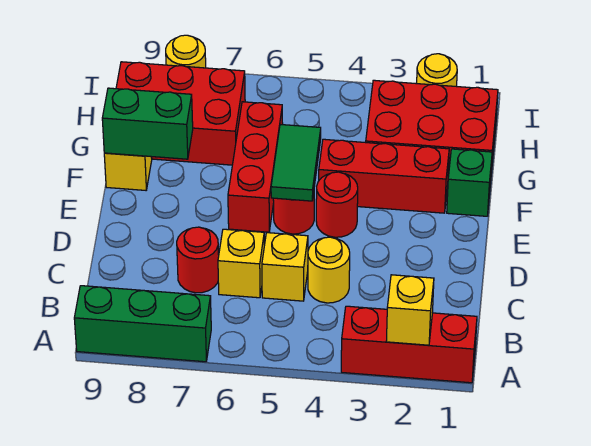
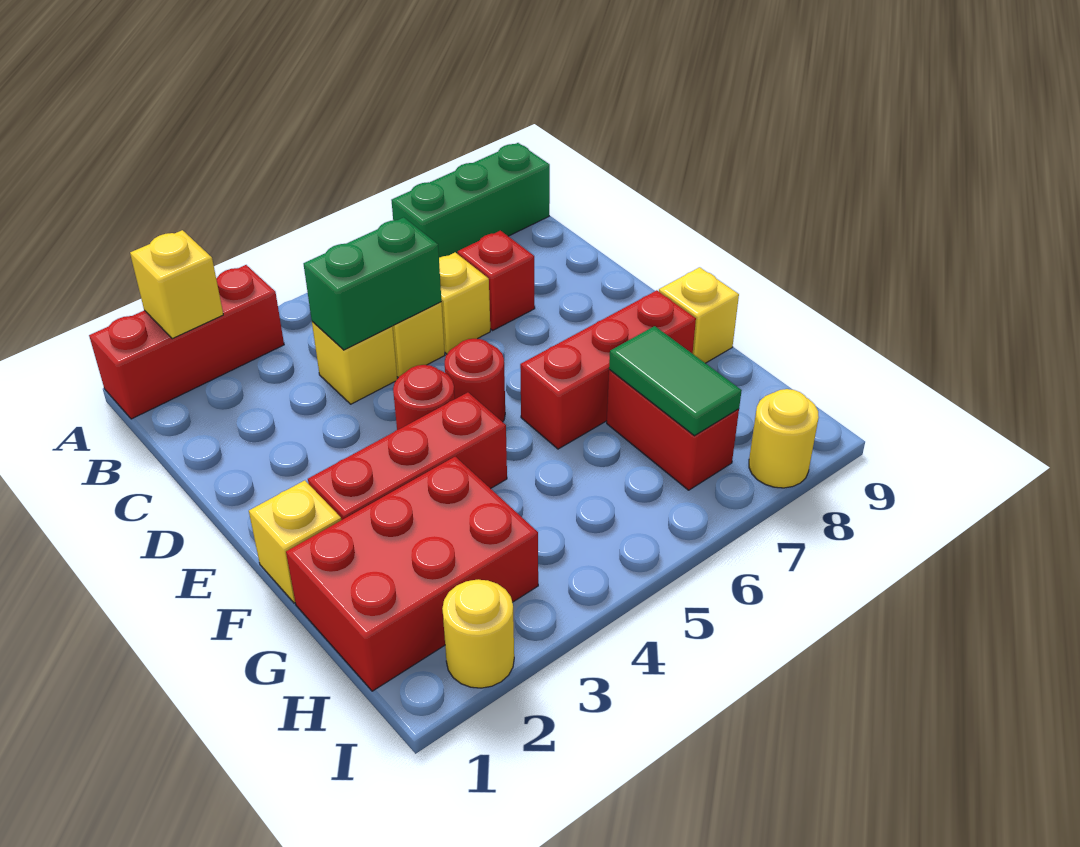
yellow 1x1 round brick [308,237,350,303] -> yellow 1x1 brick [312,322,397,404]
red 1x1 round brick [177,227,219,293] -> red 1x1 brick [458,231,535,330]
green 1x2 tile [271,124,321,201] -> green 1x2 tile moved to [609,326,742,436]
red 1x3 brick [228,102,283,232] -> red 1x3 brick turned to [520,290,696,449]
green 1x1 brick [447,149,492,216] -> yellow 1x1 brick [249,480,341,603]
green 1x2 brick [102,88,193,159] -> green 1x2 brick moved to [304,217,441,350]
red 2x3 brick [116,62,245,165] -> red 1x2 brick [607,370,739,490]

